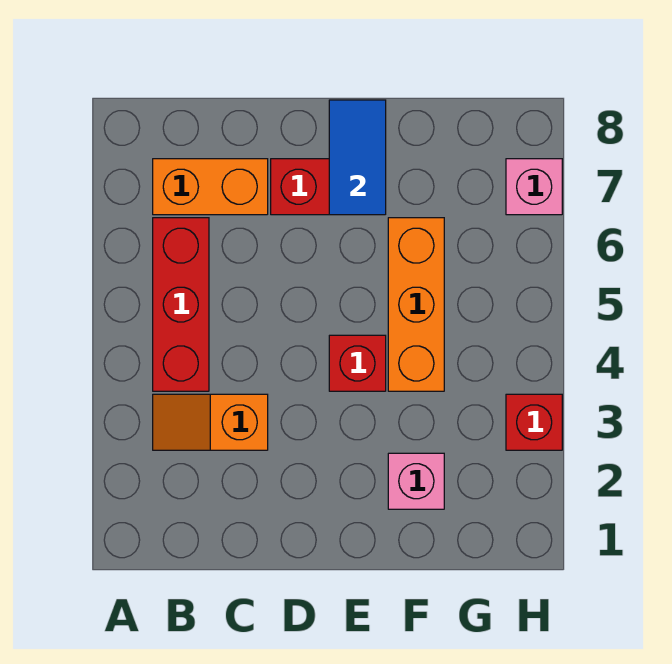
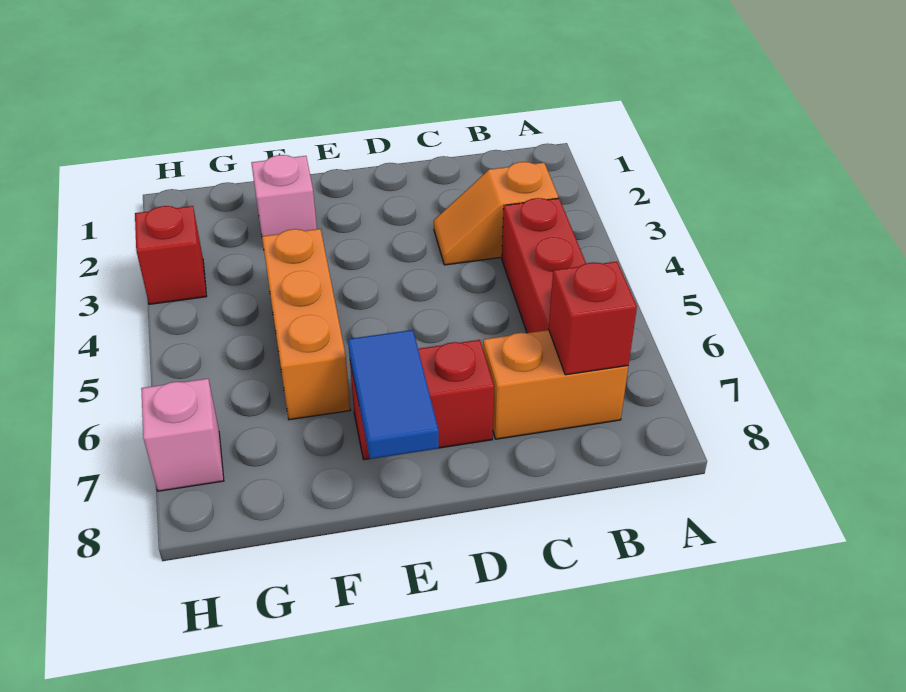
orange 1x2 slope [153,394,268,450] -> orange 1x2 slope turned to [434,162,558,265]
red 1x1 brick [329,335,386,391] -> red 1x1 brick moved to [549,262,637,375]

